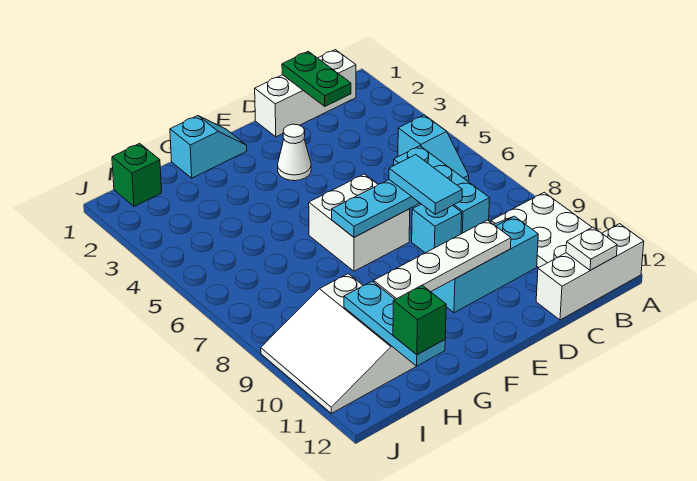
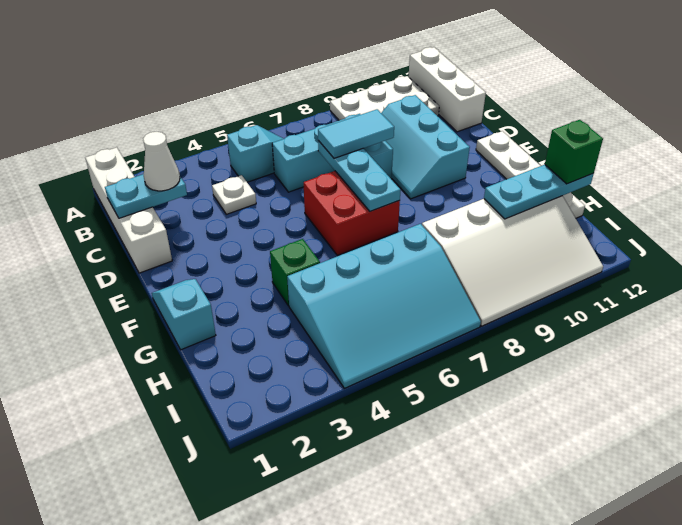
white 1x3 brick [255,50,356,137] -> white 1x4 brick [85,147,172,273]
white 1x1 plate [566,227,617,270] -> white 1x1 plate moved to [212,175,256,214]
green 1x2 plate [282,51,351,106] -> cyan 1x2 plate [105,174,187,218]
white 1x4 plate [374,220,511,299] -> white 1x4 plate moved to [476,131,585,218]
white 1x1 cone [278,124,311,181] -> white 1x1 cone moved to [143,132,180,191]
white 2x2 brick [309,174,410,271] -> red 2x2 brick [304,171,400,255]
none -> cyan 3x4 slope [287,224,481,388]
white 3x3 slope [261,274,416,413] -> white 3x4 slope [422,196,603,326]
green 1x1 brick [112,143,162,206] -> green 1x1 brick moved to [270,239,320,306]

